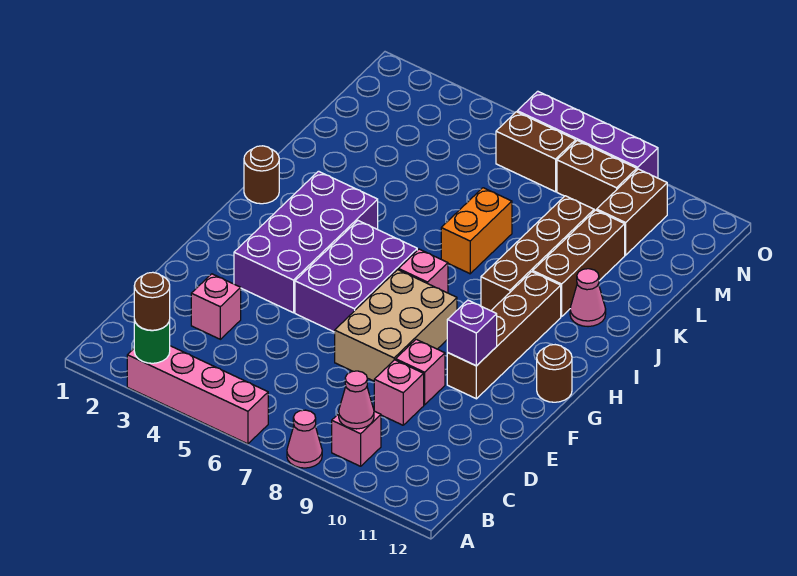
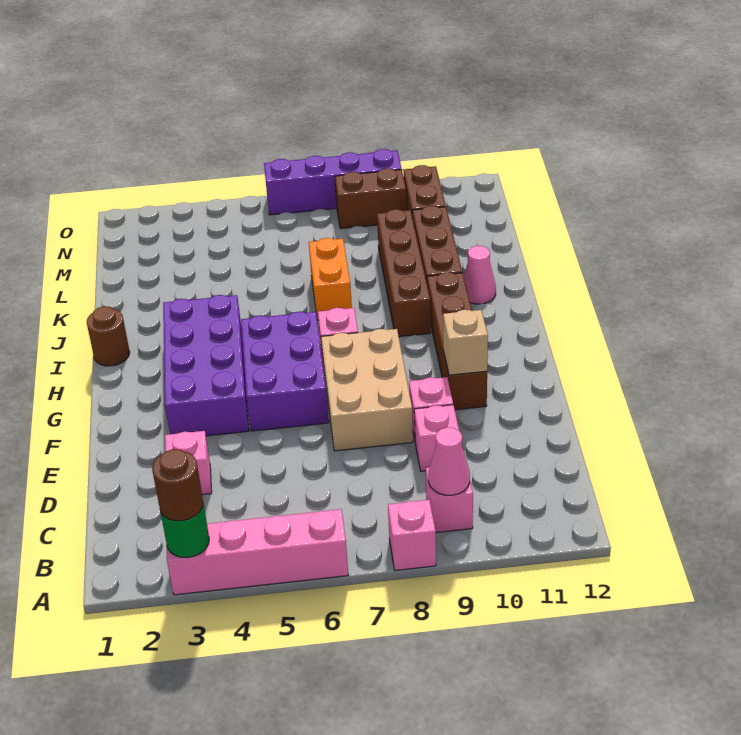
pink 1x1 cone [287,410,322,468] -> pink 1x1 brick [388,500,436,570]
purple 1x1 brick [447,300,497,366] -> tan 1x1 brick [443,310,488,375]
brown 1x1 round brick [537,345,572,402] -> none
brown 1x2 brick [496,112,576,192] -> none

